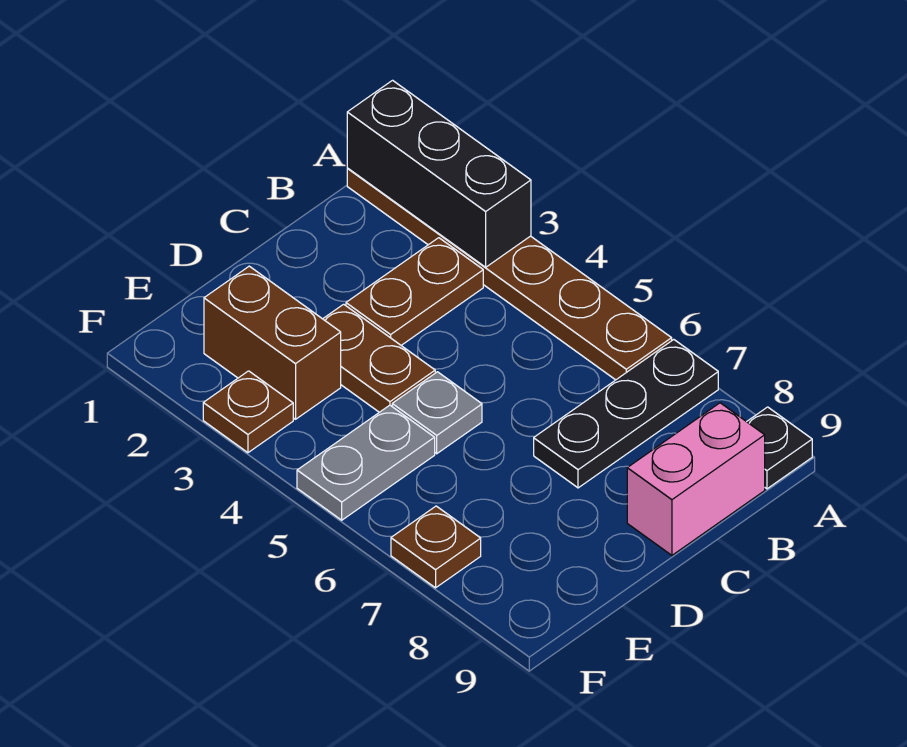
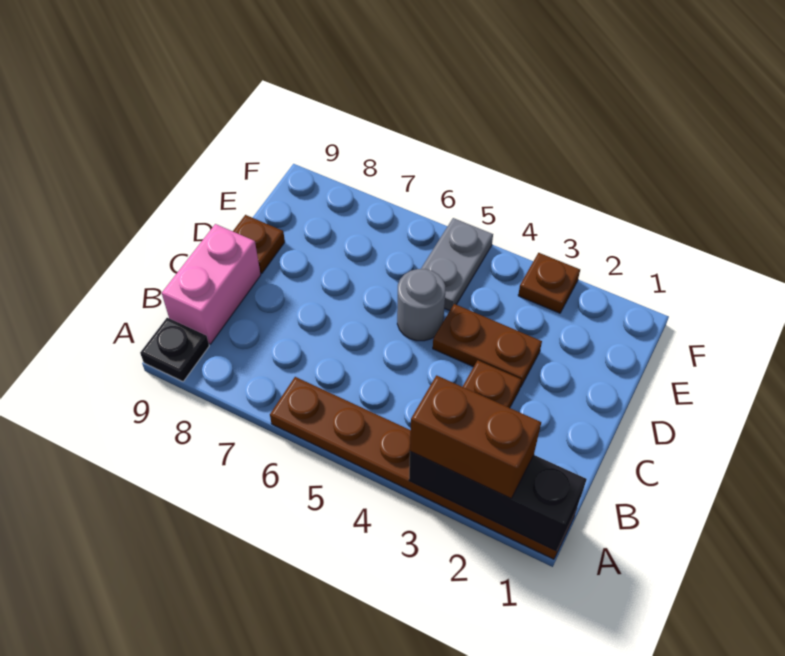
black 1x3 plate [534,340,718,488] -> none
grey 1x1 plate [392,372,482,454] -> grey 1x1 round brick [397,269,445,341]
brown 1x2 brick [204,266,341,419] -> brown 1x2 brick moved to [410,375,541,498]
brown 1x1 plate [391,506,481,588] -> brown 1x1 plate moved to [233,215,285,274]

